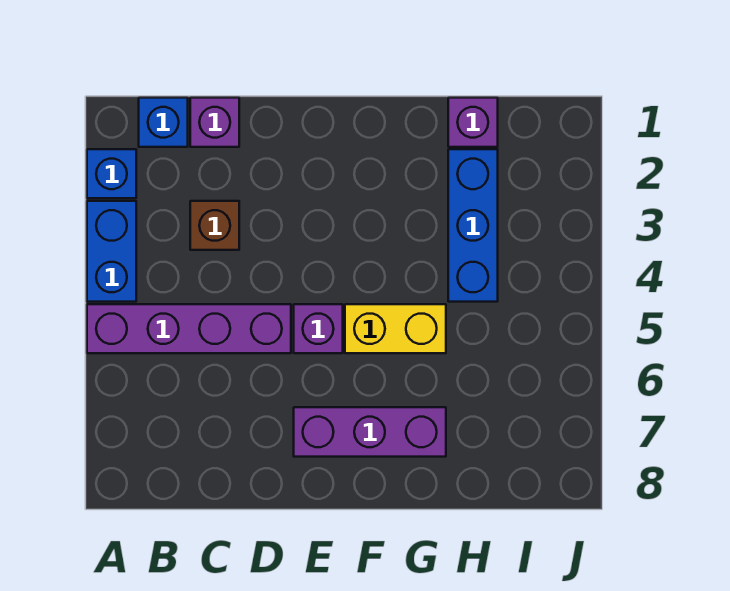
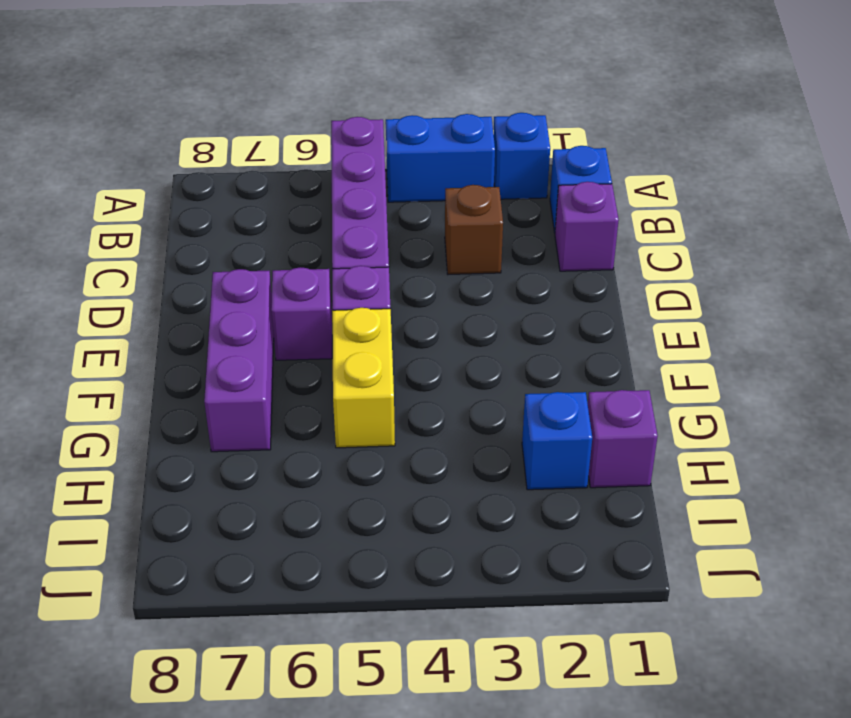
none -> purple 1x1 brick [271,267,332,360]
blue 1x3 brick [448,149,498,302] -> blue 1x1 brick [522,392,592,490]

